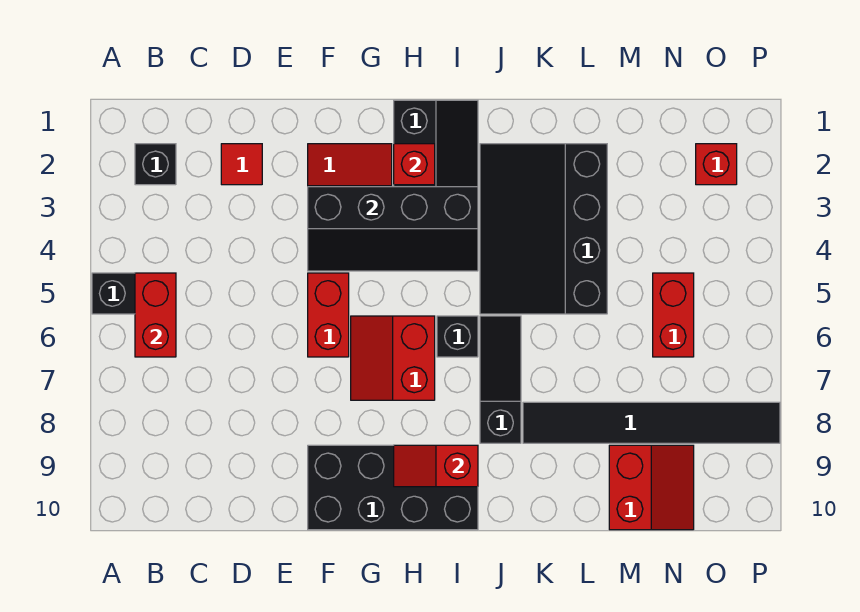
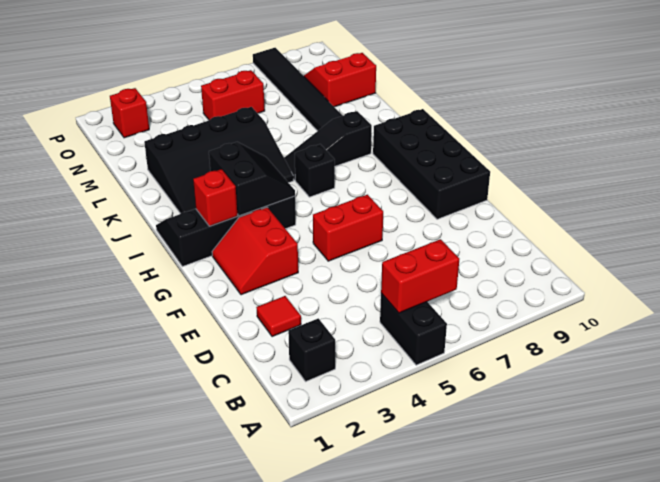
black 2x4 slope [308,187,478,271] -> black 2x2 slope [209,142,295,216]
red 2x2 slope [351,316,435,400] -> none
red 1x2 slope [394,445,478,487] -> none

